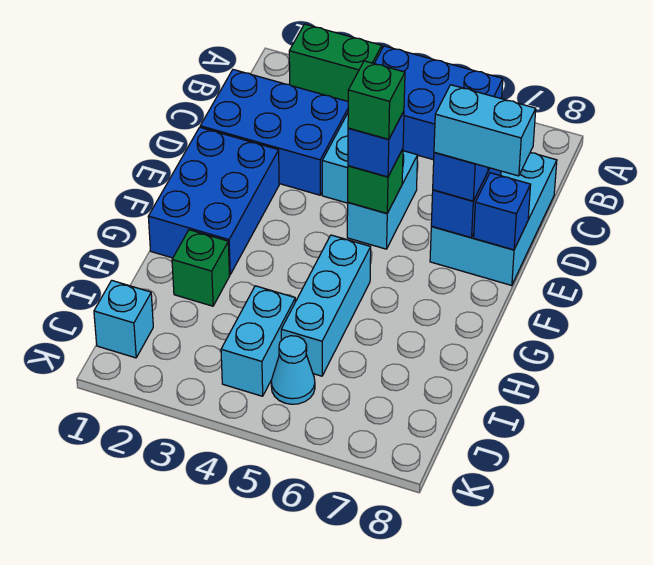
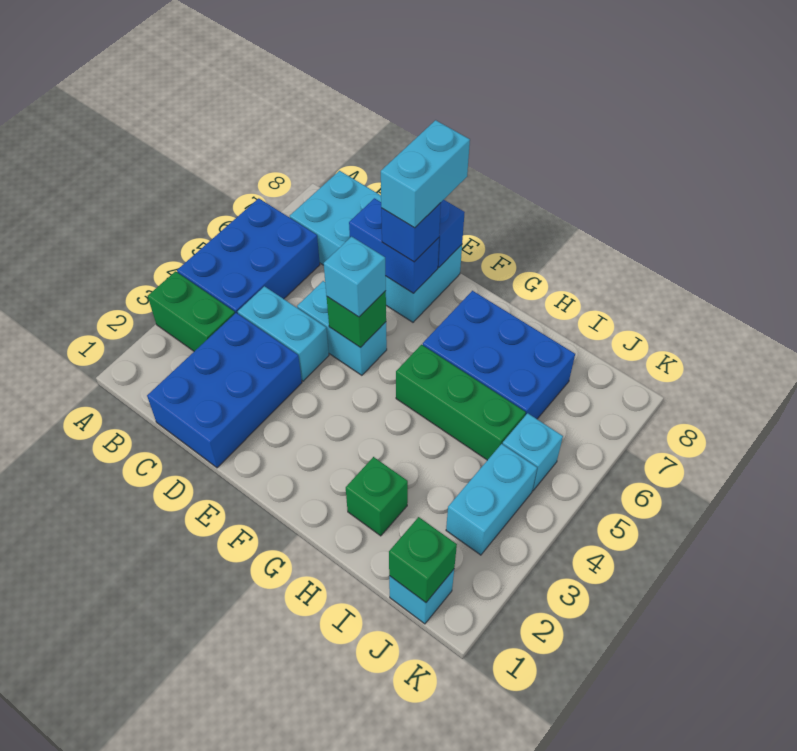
green 1x2 brick [289,24,382,101] -> green 1x2 brick turned to [148,271,235,351]
cyan 2x3 brick [430,153,557,286] -> cyan 2x4 brick [290,171,462,322]
blue 2x3 brick [148,127,279,275] -> blue 2x3 brick moved to [423,291,575,419]
blue 1x1 brick [348,111,404,177] -> cyan 1x1 brick [324,237,386,317]
green 1x1 brick [348,61,405,139] -> green 1x1 brick moved to [389,517,457,602]
cyan 1x3 brick [281,235,371,376] -> green 1x3 brick [396,345,526,460]
cyan 1x2 brick [221,286,295,396] -> cyan 1x2 brick turned to [446,444,537,555]
cyan 1x1 cone [271,336,315,404] -> cyan 1x1 brick [503,413,563,491]

